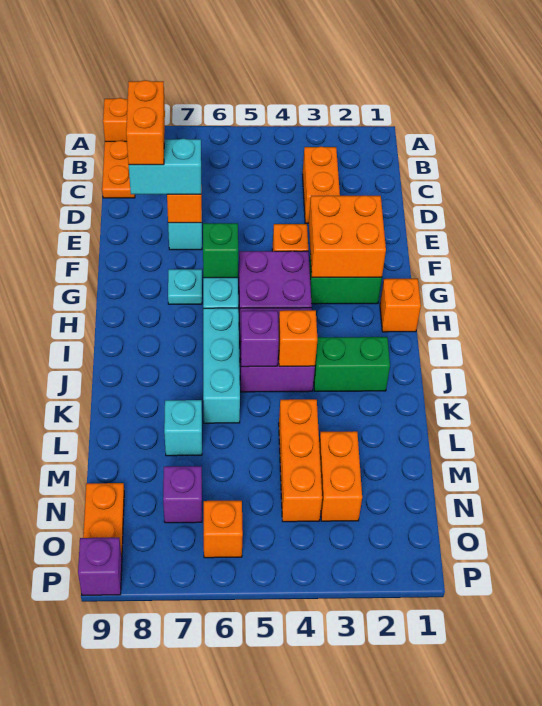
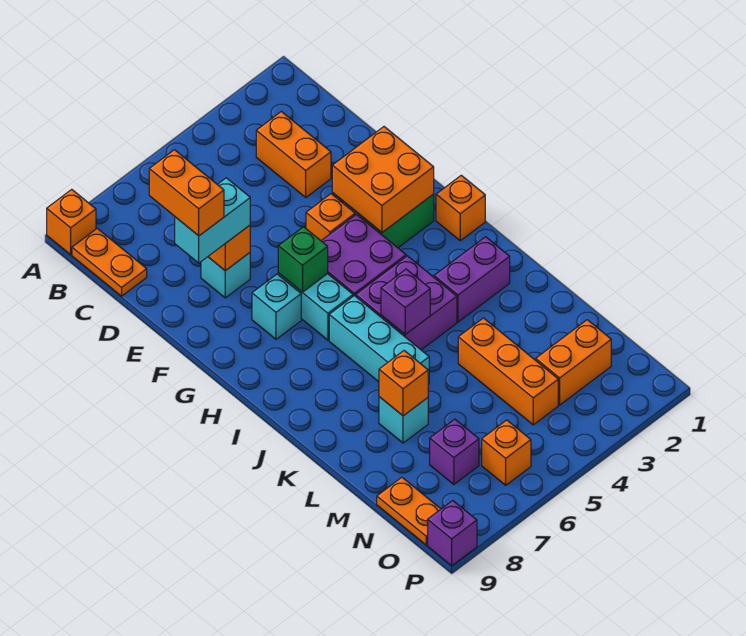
cyan 1x1 plate [168,269,202,304] -> cyan 1x1 brick [252,274,301,339]
green 1x2 brick [314,337,390,391] -> purple 1x2 brick [434,237,510,322]
orange 1x1 brick [278,310,317,366] -> orange 1x1 brick moved to [379,351,428,416]
orange 1x2 brick [319,431,362,521] -> orange 1x2 brick turned to [536,320,611,405]

